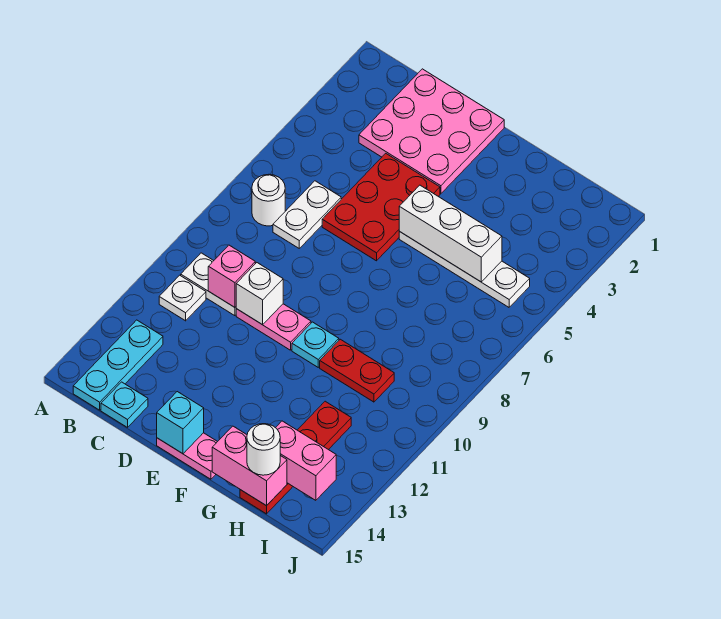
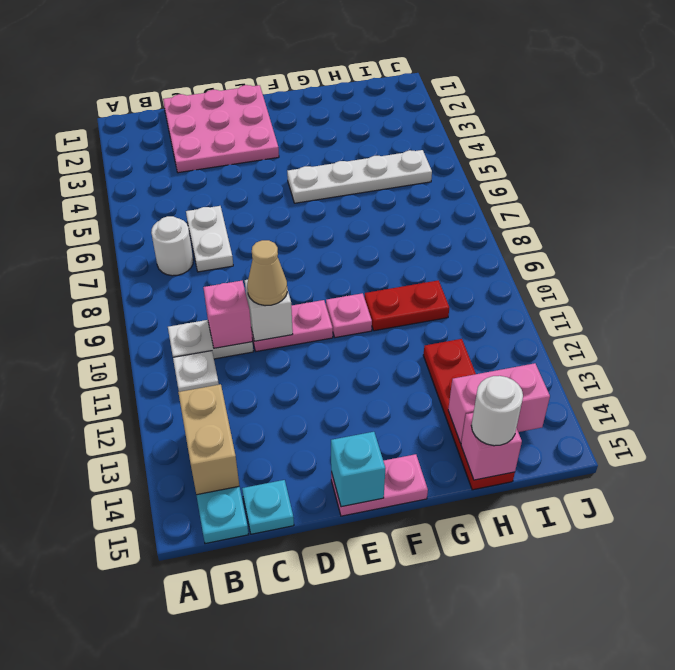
none -> tan 1x2 brick [178,384,239,495]
red 2x3 plate [322,153,440,261] -> none
none -> tan 1x1 cone [247,240,287,306]
white 1x3 brick [399,185,502,282] -> none
cyan 1x1 plate [292,322,339,367] -> pink 1x1 plate [326,293,372,338]
pink 1x2 brick [212,426,287,506] -> pink 1x1 brick [461,413,522,480]

